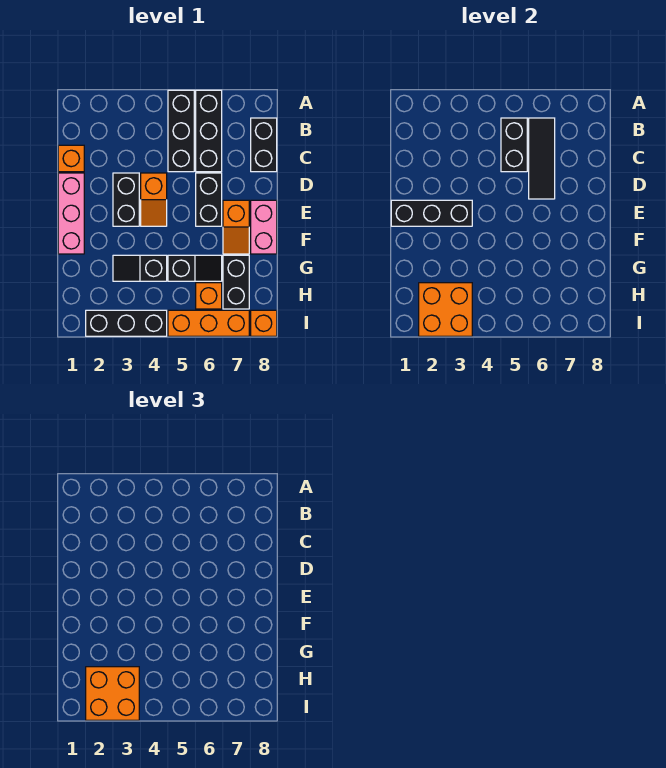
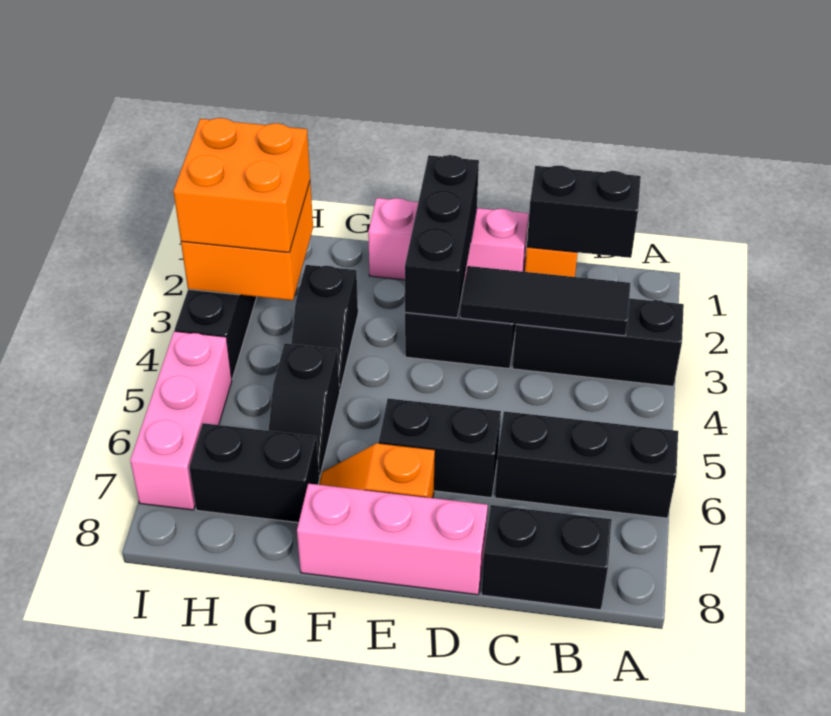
black 1x3 brick [168,90,194,172] -> black 1x3 brick moved to [513,298,684,386]
black 1x2 brick [501,118,527,172] -> black 1x2 brick moved to [527,166,641,258]
black 1x3 tile [529,118,555,199] -> black 1x3 tile moved to [460,266,630,336]
orange 1x2 slope [141,173,167,226] -> none
pink 1x2 brick [251,200,277,254] -> pink 1x3 brick [297,484,488,595]
black 1x2 slope [113,255,167,281] -> black 1x2 slope turned to [291,265,358,390]
orange 1x1 brick [196,283,222,309] -> none
orange 1x3 brick [168,310,249,336] -> pink 1x3 brick [130,331,232,510]
orange 1x1 brick [251,310,277,336] -> none

